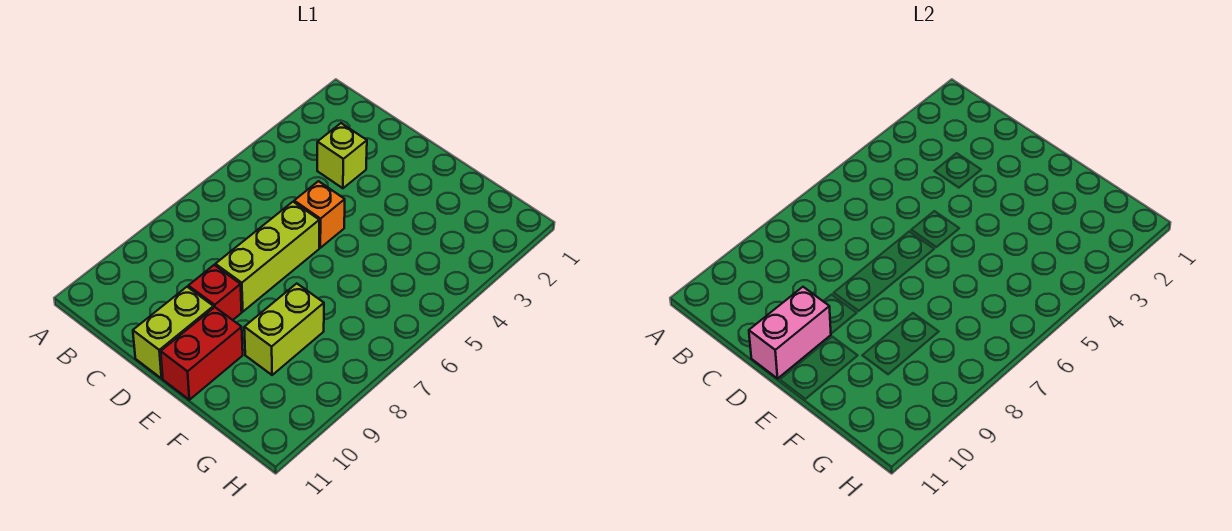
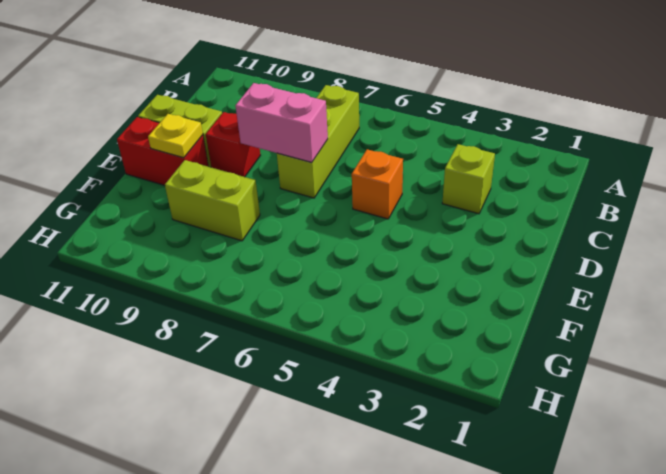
lime 1x3 brick [215,202,319,312] -> lime 1x3 brick turned to [277,85,359,198]
pink 1x2 brick [749,287,831,378] -> pink 1x2 brick moved to [236,83,328,163]
none -> yellow 1x1 plate [148,114,203,158]

